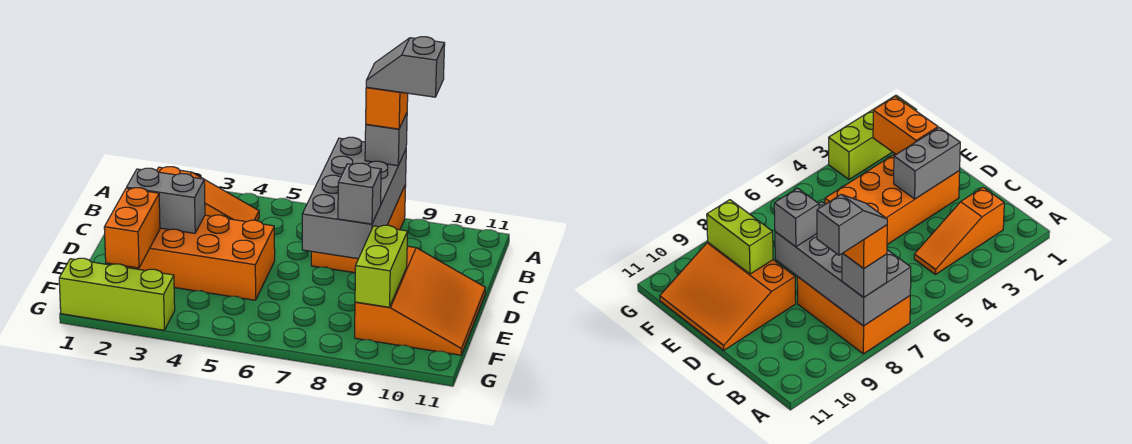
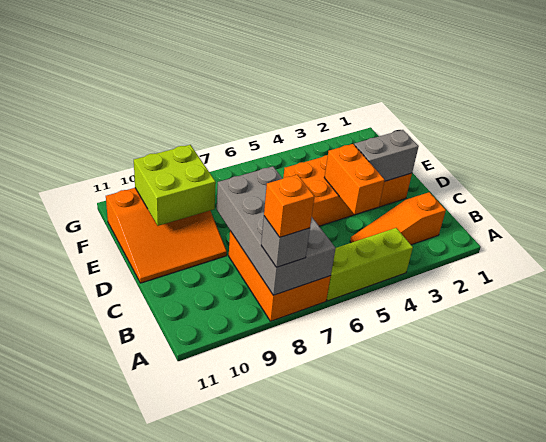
grey 1x2 slope [366,37,445,97] -> none
grey 1x1 brick [338,163,381,224] -> none
orange 3x3 slope [355,246,485,355] -> orange 3x3 slope turned to [106,188,227,283]
orange 1x2 brick [104,188,160,268] -> orange 1x2 brick moved to [324,144,385,215]
lime 1x2 brick [355,225,408,307] -> lime 2x2 brick [134,145,216,226]
lime 1x3 brick [59,258,175,330] -> lime 1x3 brick moved to [327,228,413,301]

